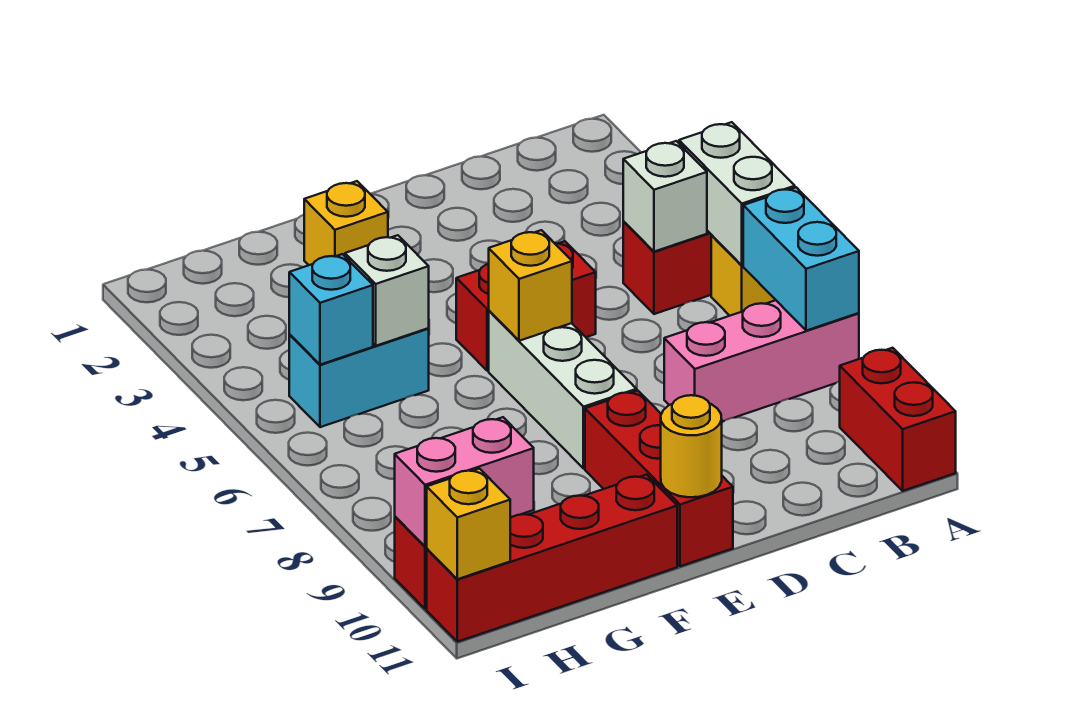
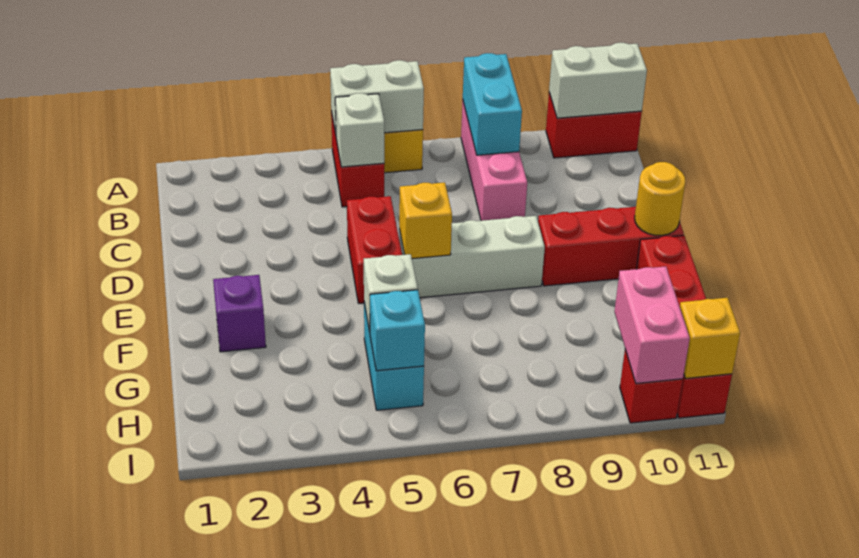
cyan 1x2 brick [743,187,859,331] -> cyan 1x2 brick turned to [463,53,522,155]
none -> white 1x2 brick [549,43,647,118]
yellow 1x1 brick [304,181,388,265] -> purple 1x1 brick [213,275,266,352]

